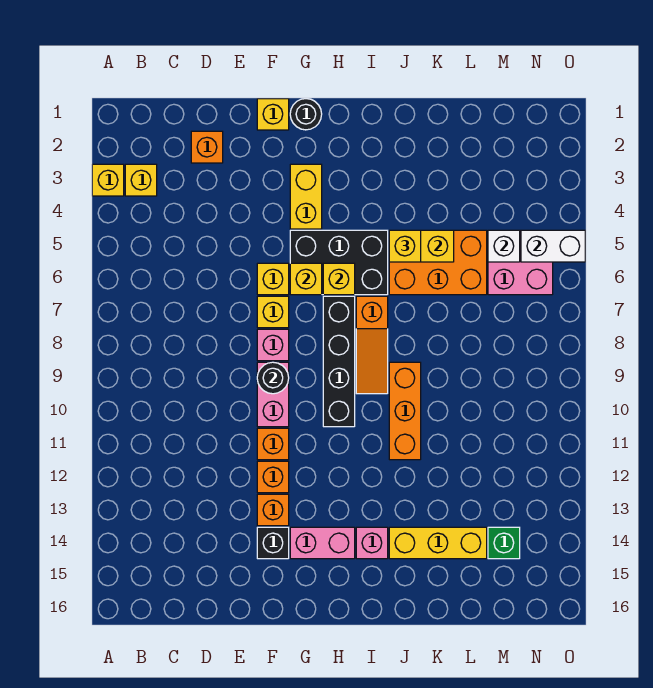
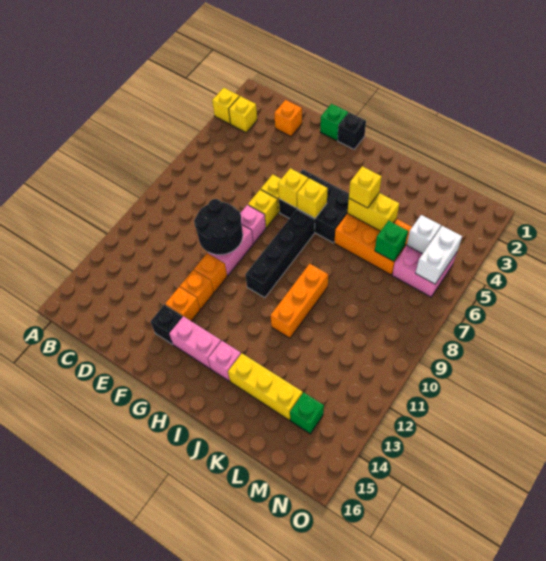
yellow 1x1 brick [257,99,289,130] -> green 1x1 brick [320,104,348,140]
black 1x1 round brick [257,362,289,394] -> black 2x2 round brick [194,199,243,255]
black 1x1 round brick [290,99,322,130] -> black 1x1 brick [338,112,366,149]
yellow 1x2 brick [290,164,322,229] -> none
orange 1x3 slope [356,296,388,394] -> none
none -> green 1x1 brick [375,221,408,262]
white 1x2 brick [521,230,585,262] -> white 1x2 brick turned to [416,226,462,284]

